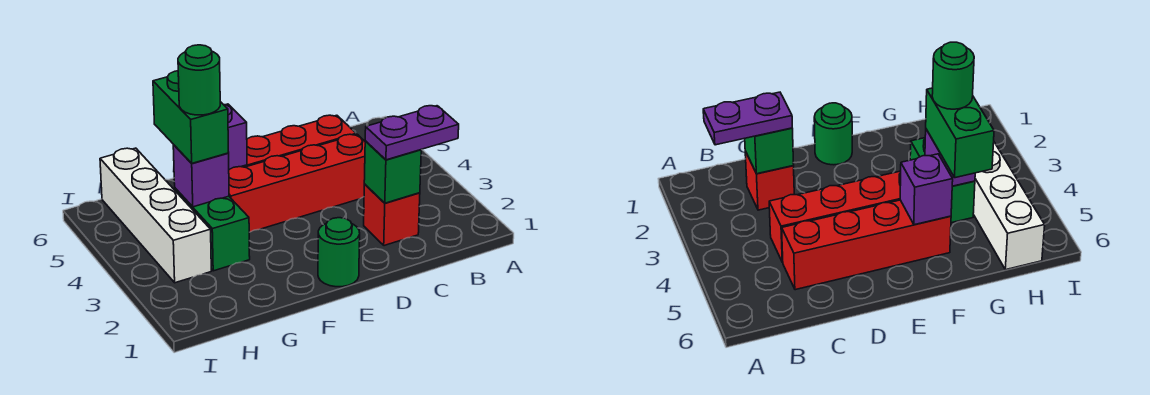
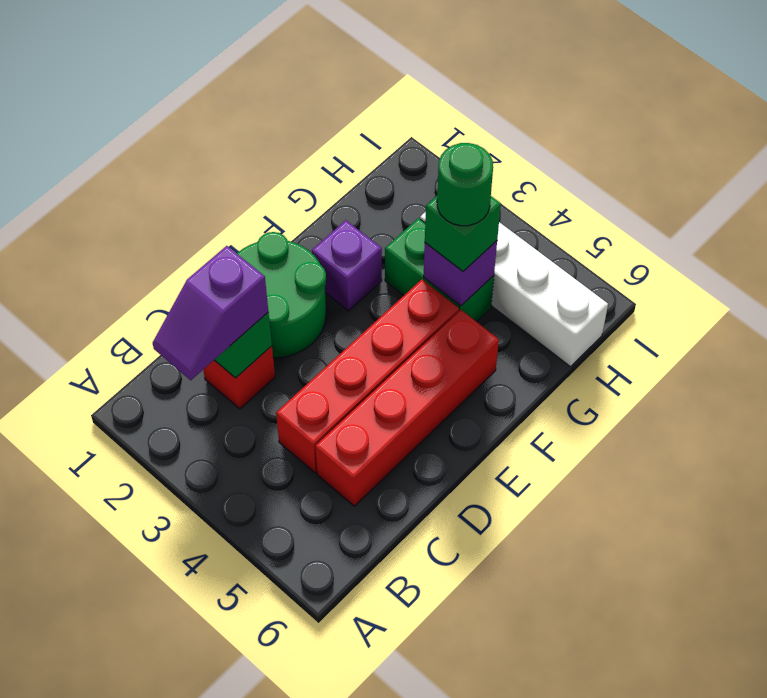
purple 1x2 plate [365,106,459,160] -> purple 1x2 slope [153,246,268,380]
green 1x1 round brick [318,218,360,287] -> green 2x2 round brick [237,232,326,358]
purple 1x1 brick [224,104,247,169] -> purple 1x1 brick moved to [312,220,382,311]
green 1x2 brick [153,71,229,163] -> green 1x1 brick [425,196,501,271]

